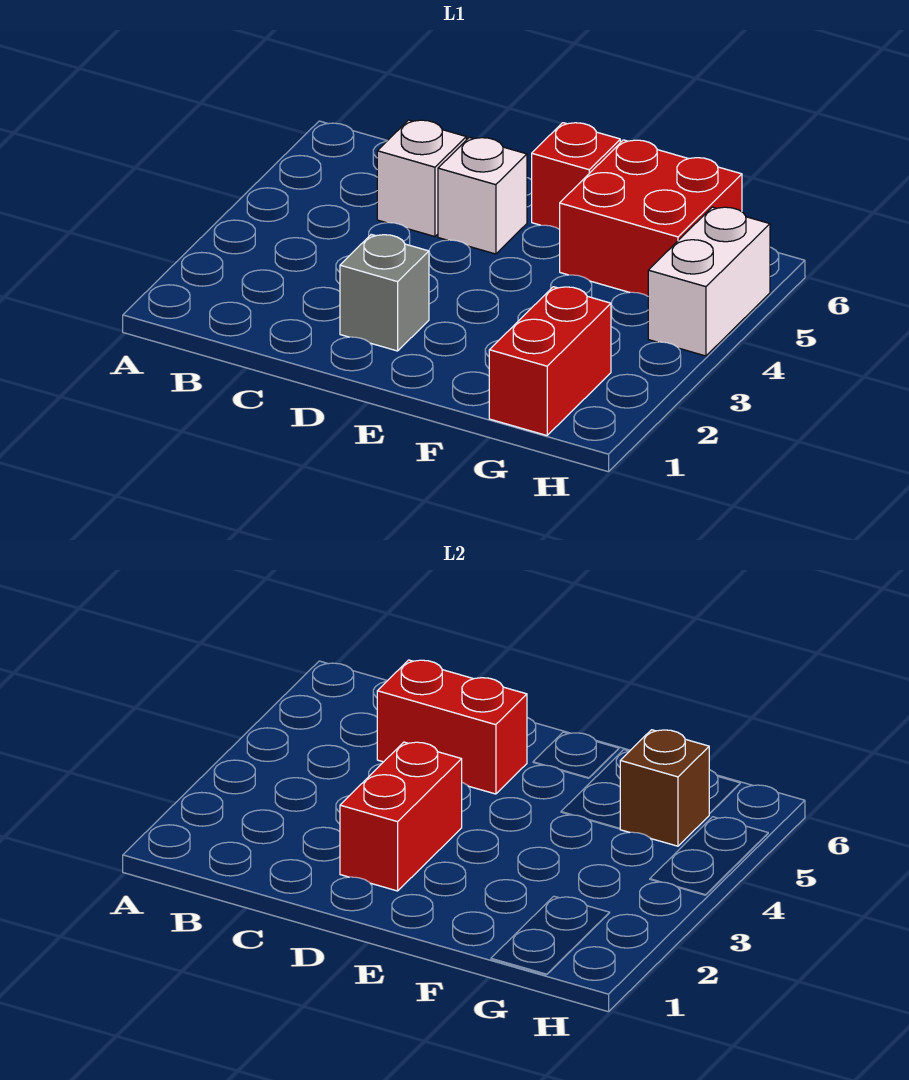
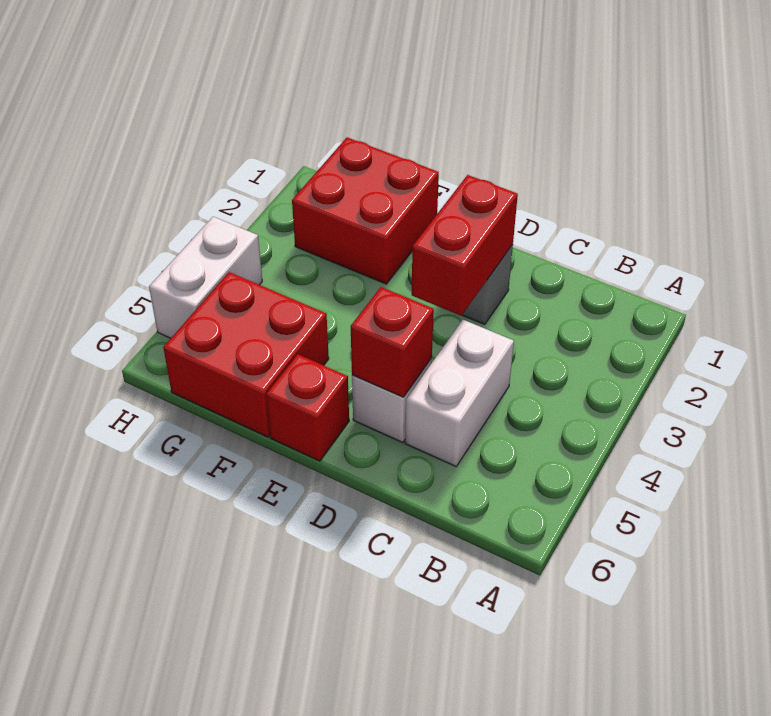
white 1x1 brick [377,120,466,237] -> white 1x2 brick [405,320,514,466]
red 1x2 brick [377,660,527,794] -> red 1x1 brick [351,287,434,397]
red 1x2 brick [489,287,611,435] -> red 2x2 brick [292,137,439,284]
brown 1x1 brick [620,730,709,846] -> none

